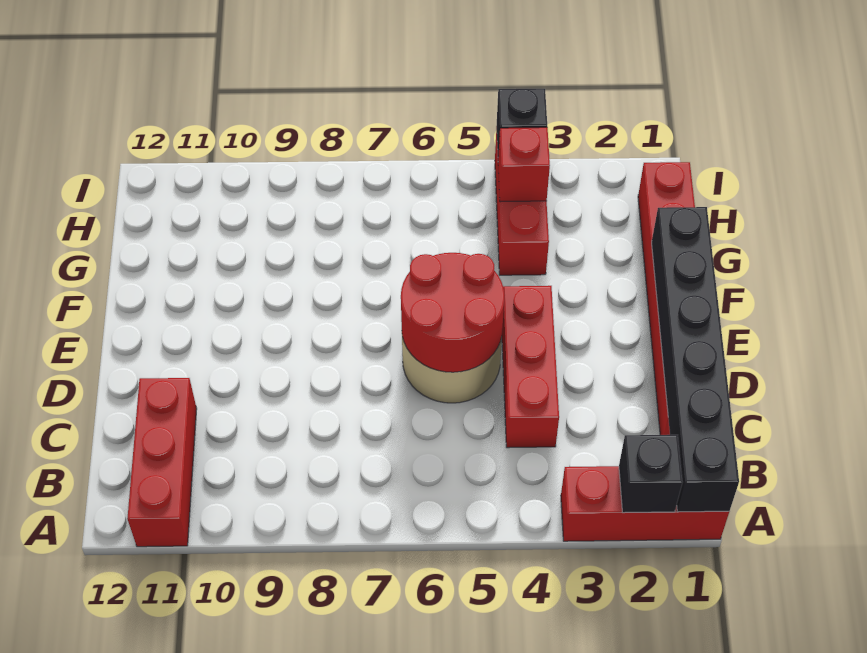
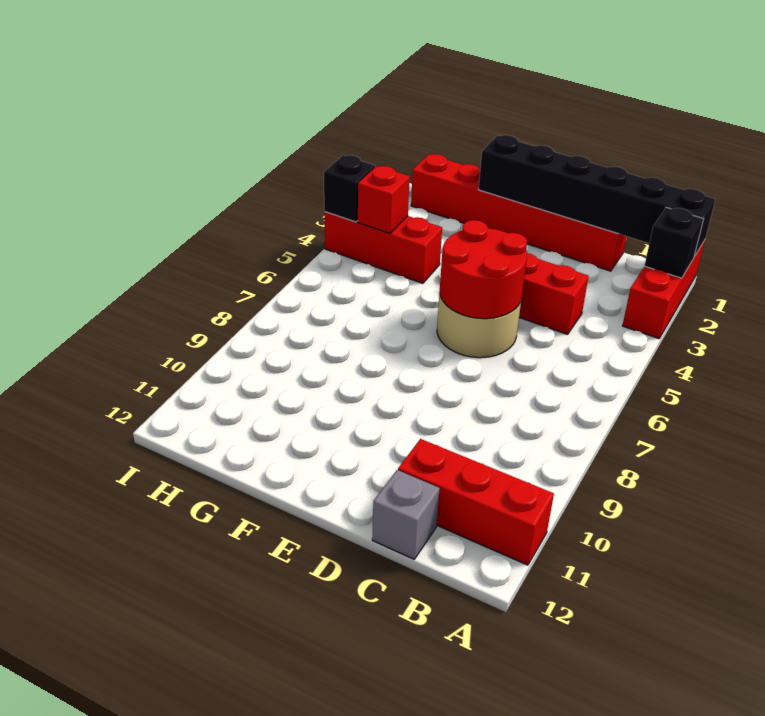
none -> grey 1x1 brick [372,470,440,559]

